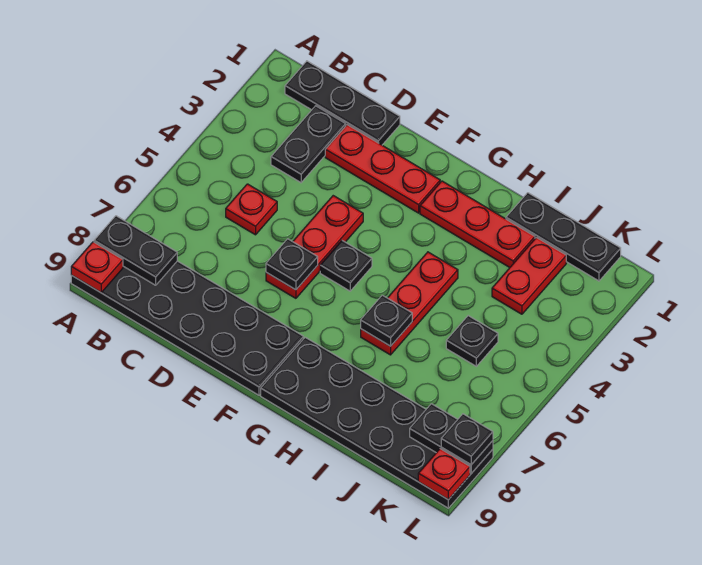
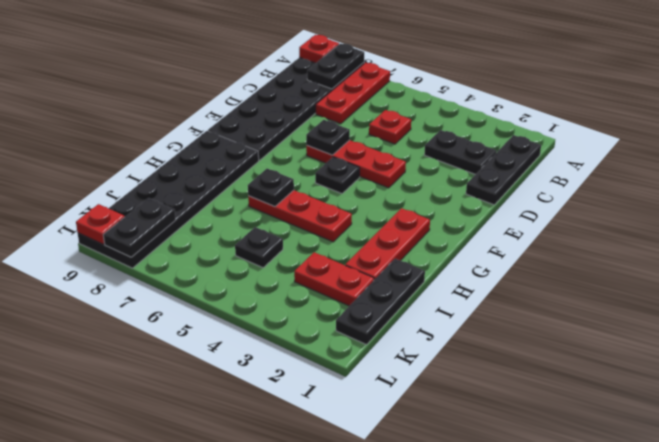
red 1x3 plate [325,125,440,213] -> red 1x3 plate moved to [316,63,390,124]
black 1x1 plate [441,414,493,465] -> none

